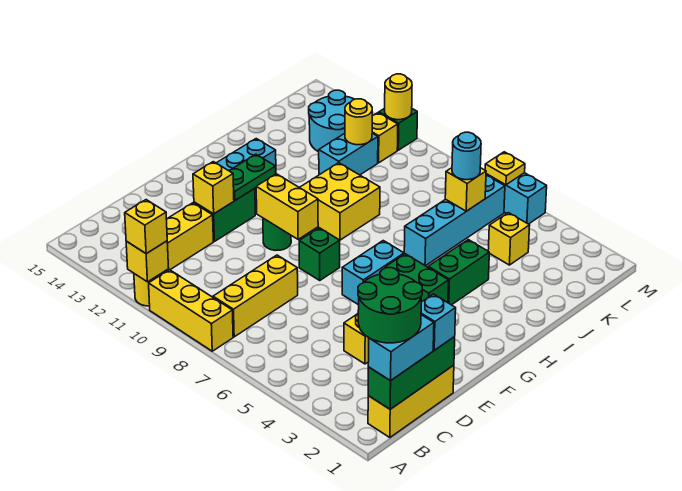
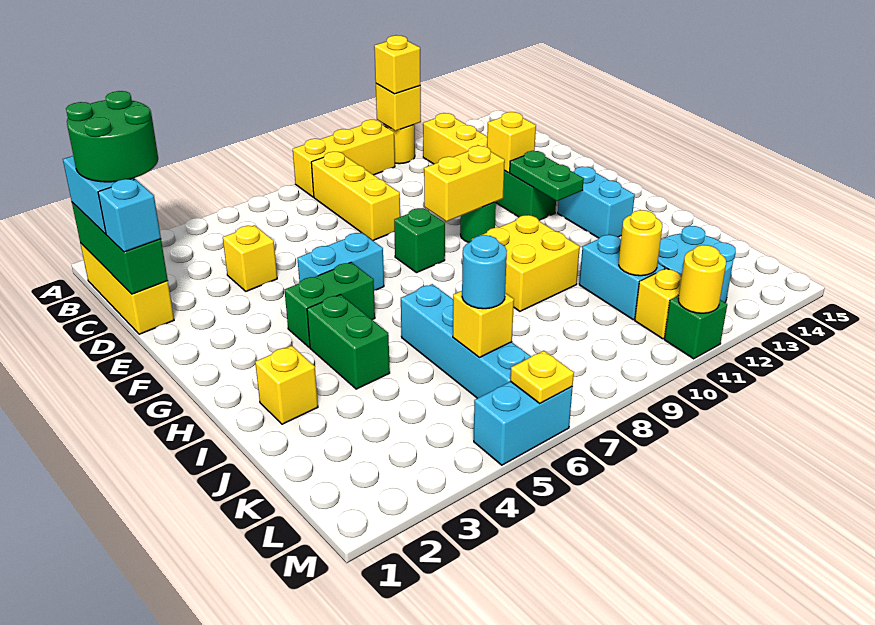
cyan 1x2 brick [342,241,404,305] -> cyan 1x2 brick turned to [297,232,384,290]
yellow 1x1 brick [488,213,530,265] -> yellow 1x1 brick moved to [255,346,318,424]

